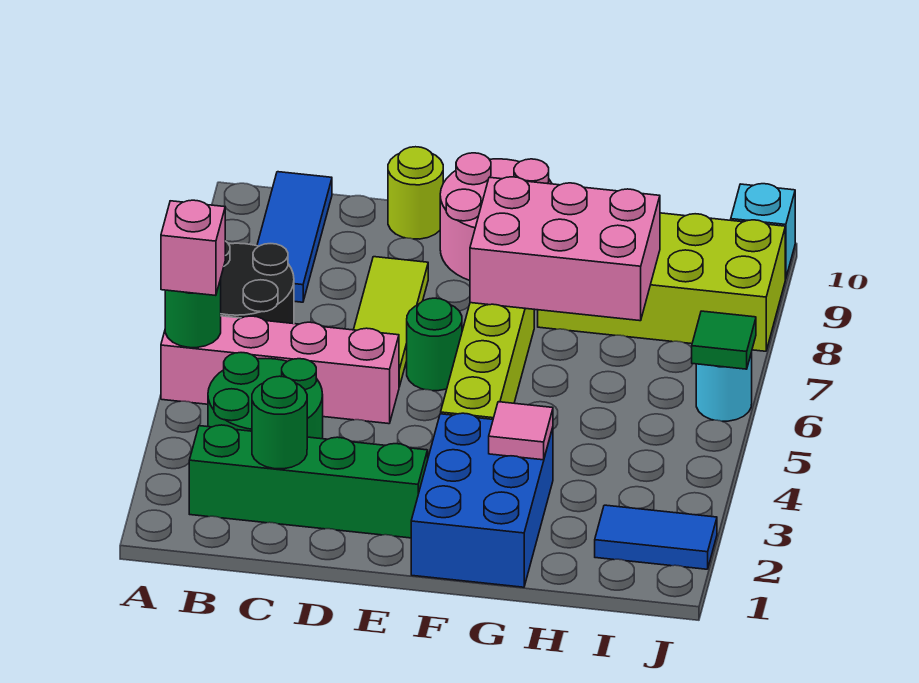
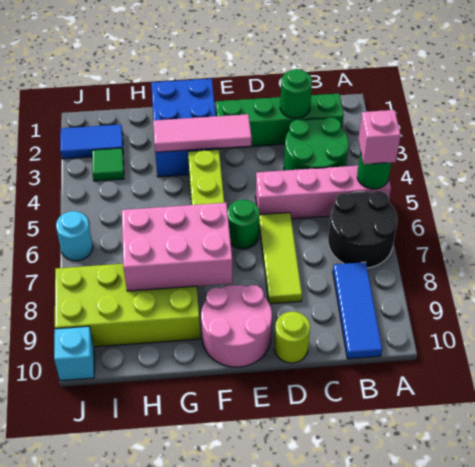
pink 1x1 tile [489,402,553,460] -> pink 1x3 tile [153,114,252,152]
green 1x1 tile [692,311,756,369] -> green 1x1 tile moved to [92,148,124,181]

